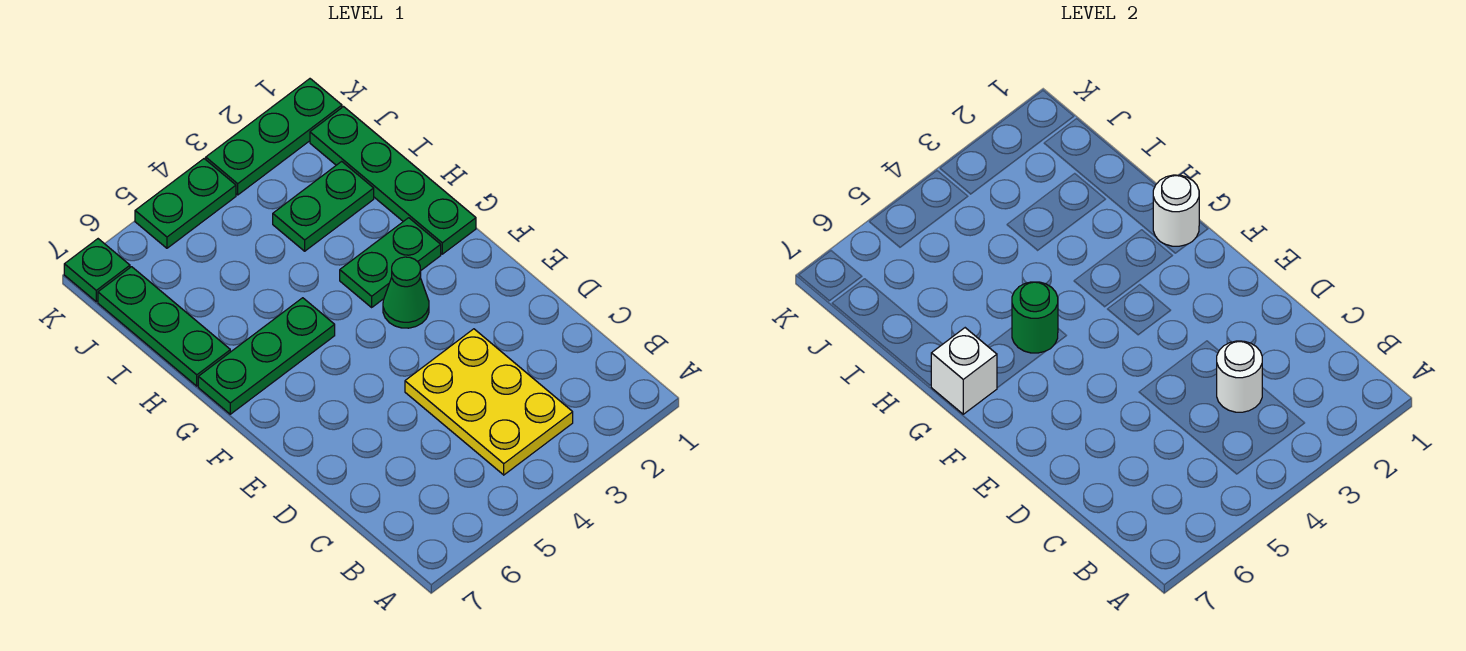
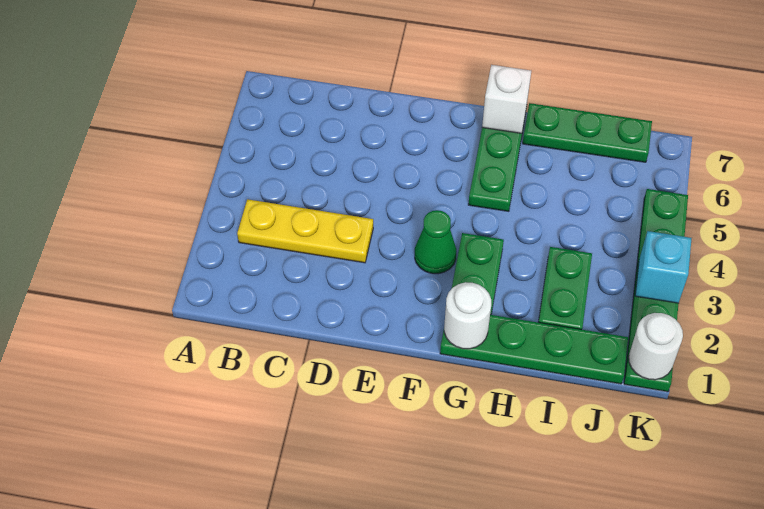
yellow 2x3 plate [405,329,573,475] -> yellow 1x3 plate [237,199,373,263]
white 1x1 round brick [1217,341,1262,412] -> white 1x1 round brick moved to [629,313,683,380]
green 1x1 round brick [1012,282,1058,353] -> none
none -> cyan 1x1 brick [635,231,692,303]
green 1x1 plate [64,239,130,302] -> none

